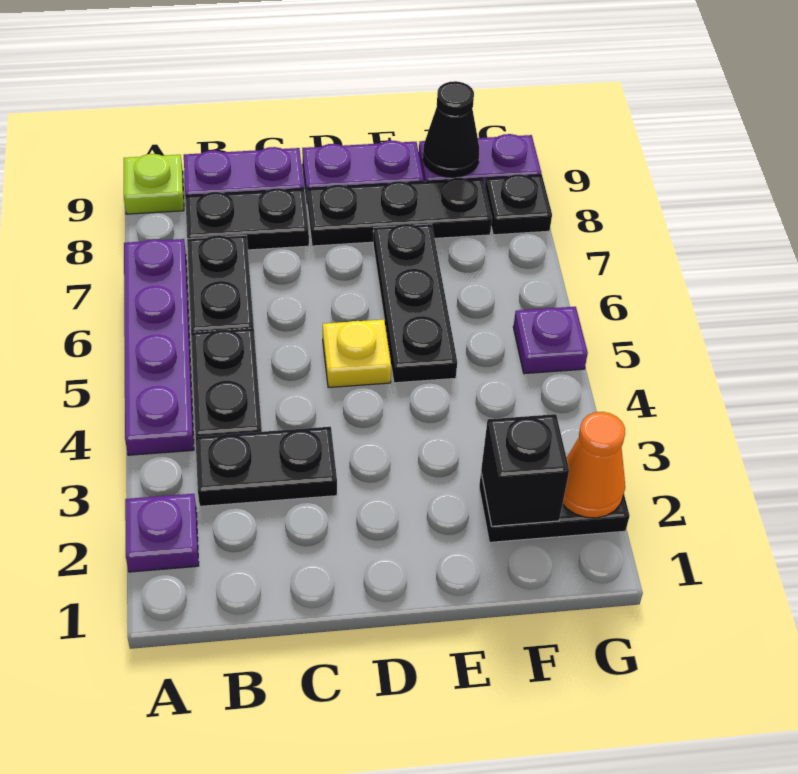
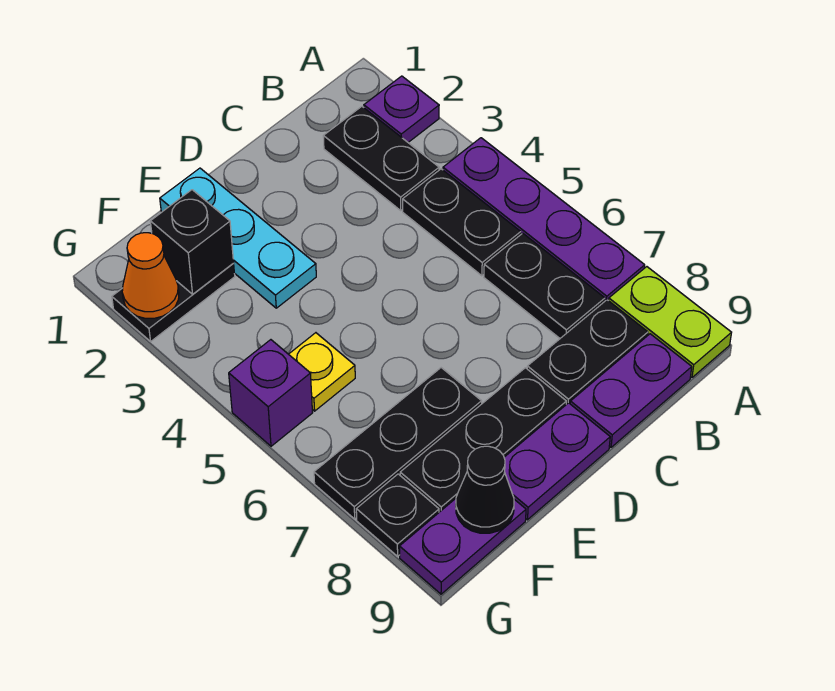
lime 1x1 plate [124,154,184,214] -> lime 1x2 plate [609,267,732,377]
black 1x2 plate [195,427,337,506] -> black 1x2 plate turned to [323,107,439,210]
yellow 1x1 plate [323,319,391,387] -> yellow 1x1 plate moved to [289,333,355,411]
none -> cyan 1x3 plate [160,168,316,308]
black 1x3 plate [373,224,457,383] -> black 1x3 plate turned to [314,368,482,519]
purple 1x1 plate [513,307,588,374] -> purple 1x1 brick [229,340,313,446]

